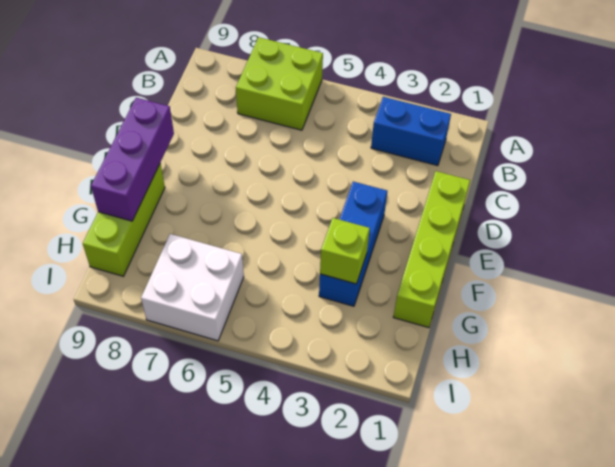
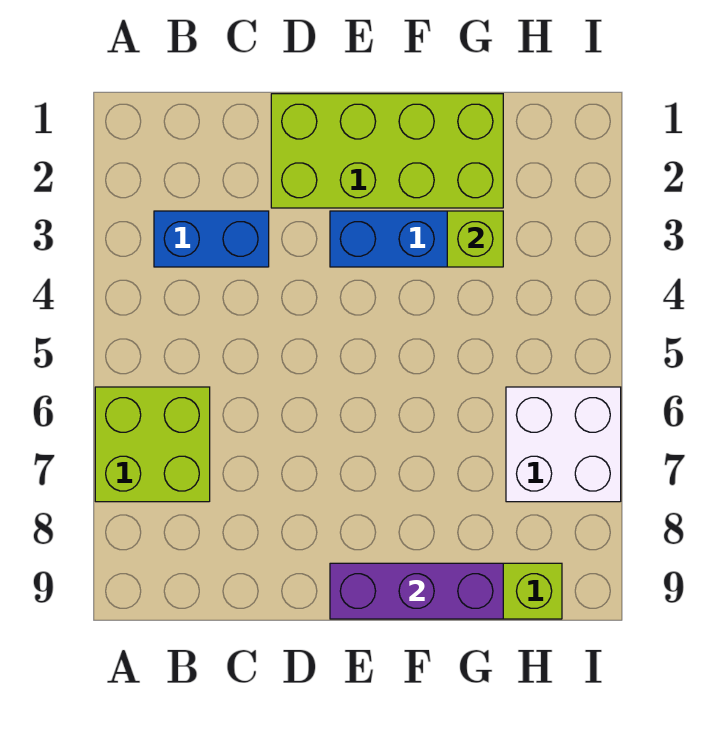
blue 1x2 brick [371,97,451,166] -> blue 1x2 brick turned to [154,211,269,267]
lime 1x4 brick [393,171,470,328] -> lime 2x4 brick [271,94,503,208]

